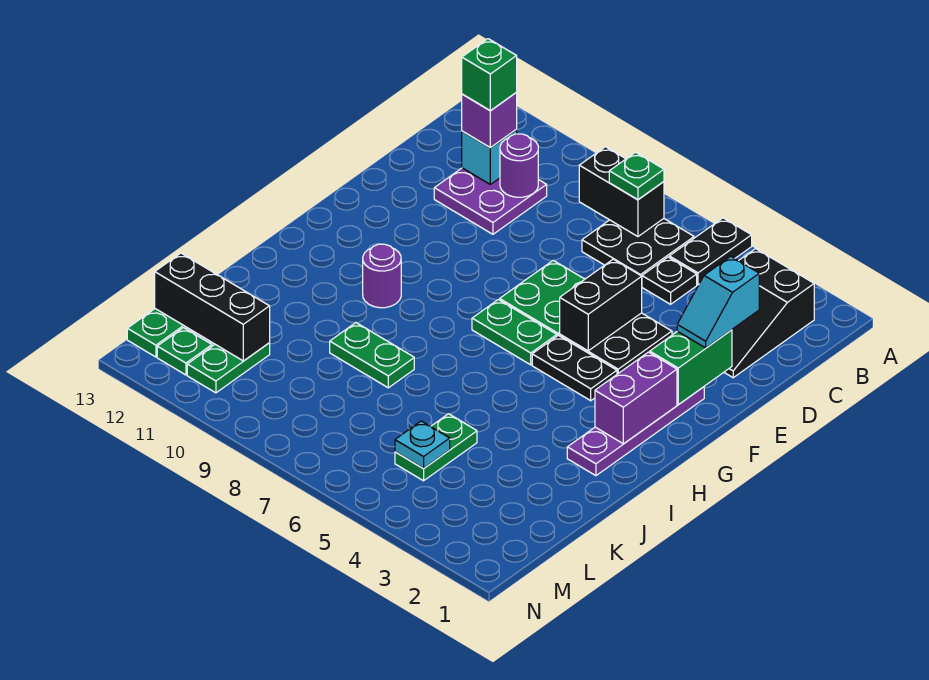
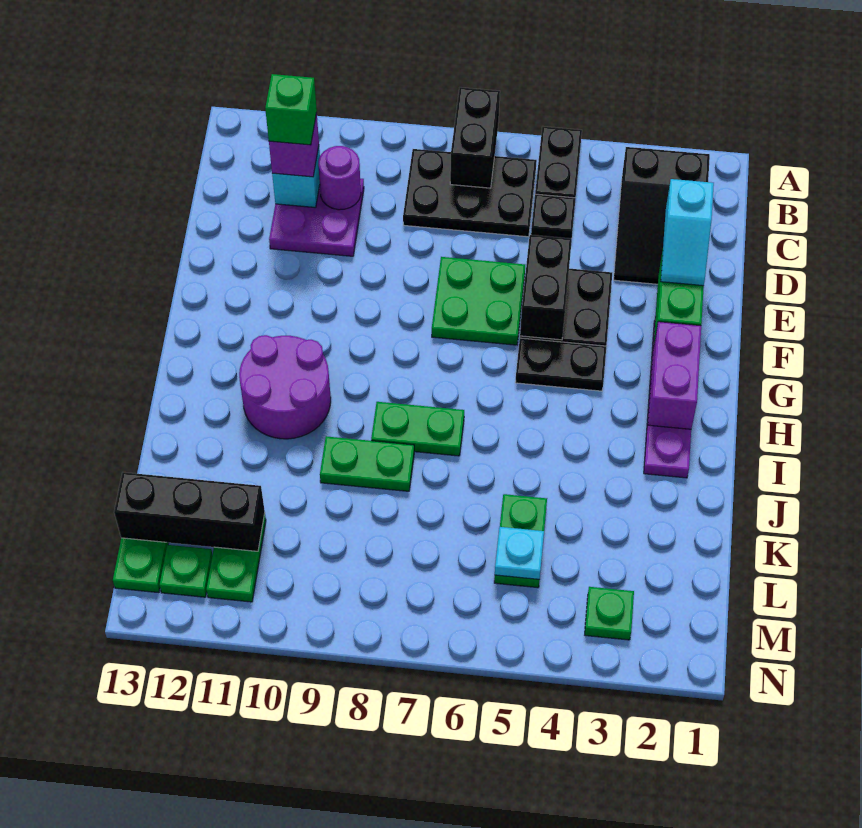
black 2x2 plate [582,219,694,276] -> black 2x3 plate [403,149,537,237]
black 1x2 brick [579,147,664,237] -> black 1x2 brick turned to [450,87,500,188]
green 1x1 plate [609,152,664,200] -> green 1x1 plate moved to [585,587,634,640]
green 1x2 plate [472,300,557,365] -> green 1x2 plate moved to [371,402,464,456]
purple 1x1 round brick [363,244,401,308] -> purple 2x2 round brick [239,335,331,439]

